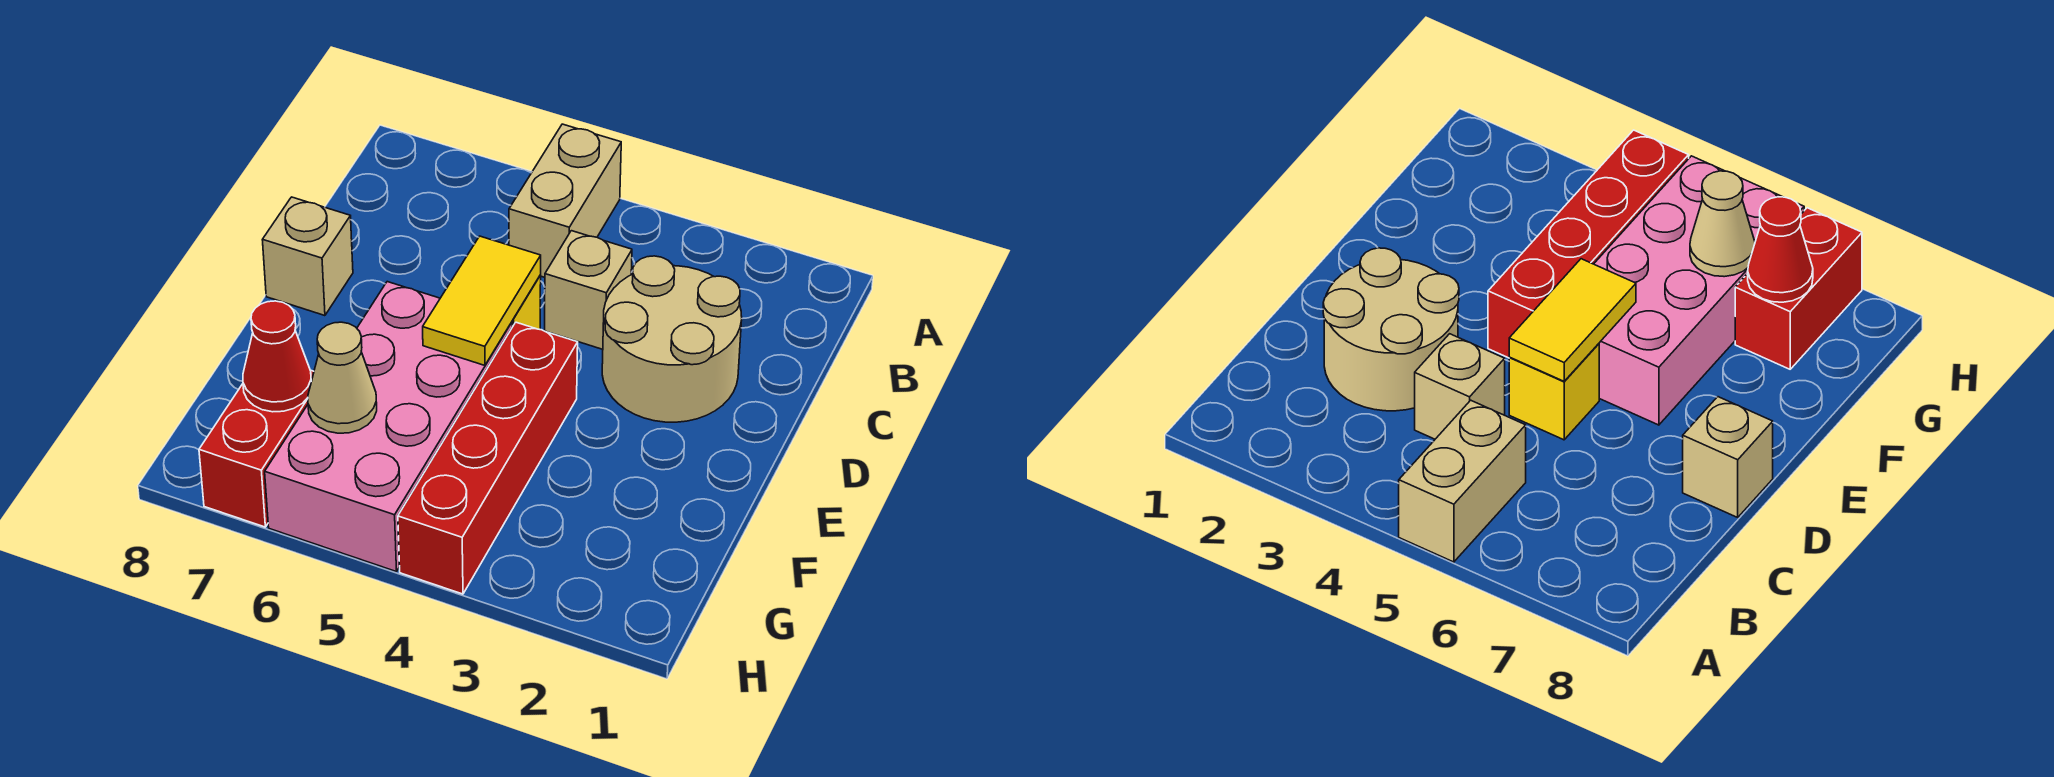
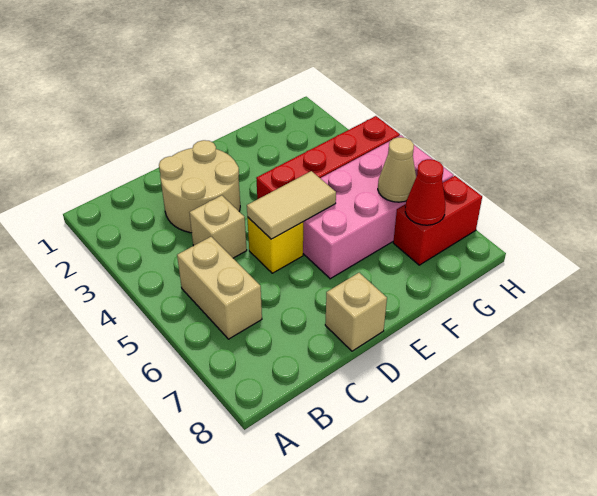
tan 1x2 brick [509,124,621,277] -> tan 1x2 brick turned to [177,237,262,339]
yellow 1x2 tile [423,236,541,365] -> tan 1x2 tile [247,171,336,239]

